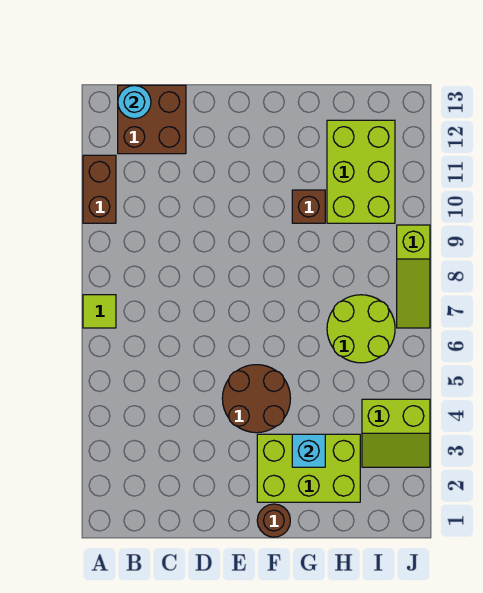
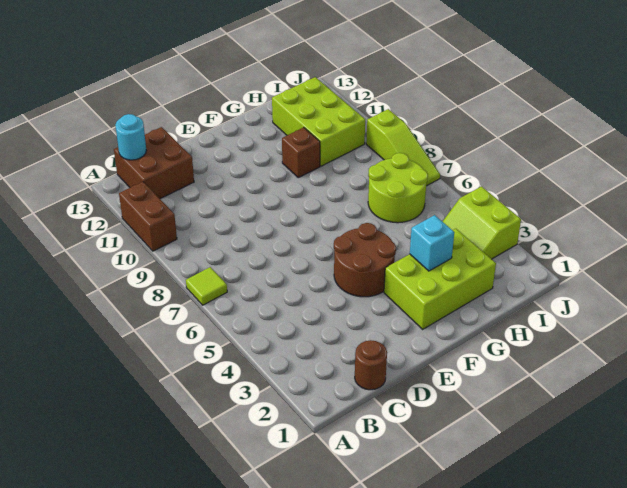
brown 1x1 round brick [257,504,290,537] -> brown 1x1 round brick moved to [355,340,387,390]
lime 2x2 slope [362,399,430,467] -> lime 2x2 slope turned to [442,187,521,259]

